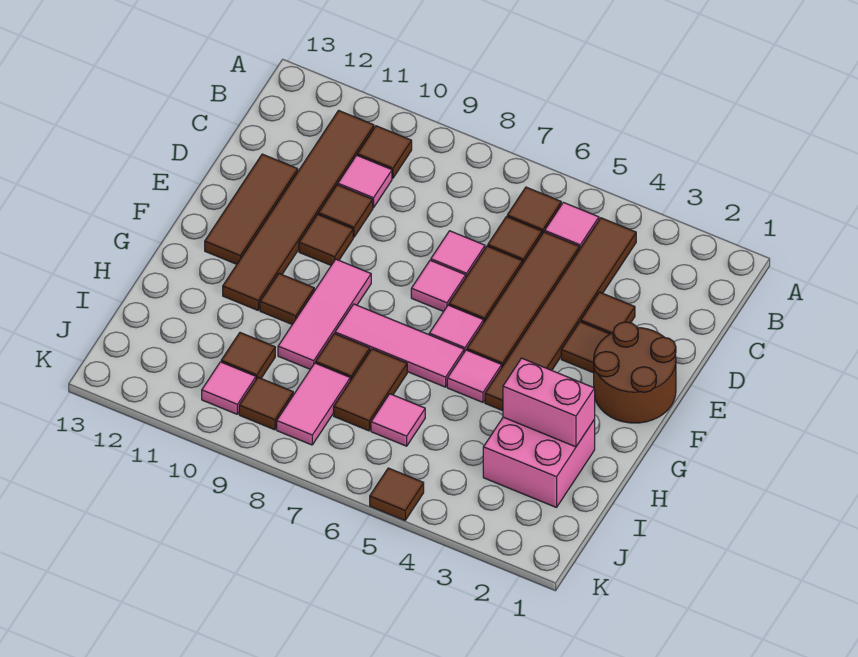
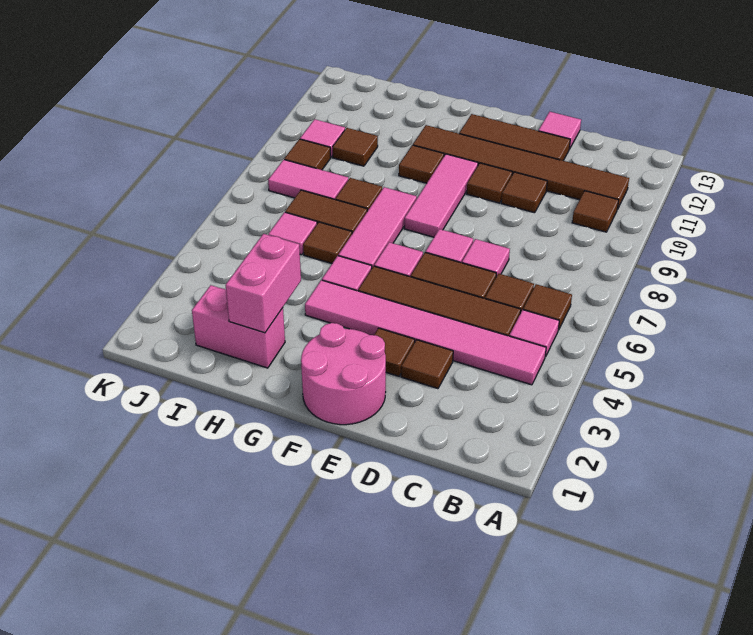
brown 1x6 tile [485,218,636,411] -> pink 1x6 tile [305,280,546,385]
pink 1x1 tile [338,155,392,208] -> pink 1x1 tile moved to [539,112,581,149]
brown 2x2 round brick [594,322,676,423] -> pink 2x2 round brick [301,323,386,425]
pink 1x3 tile [278,259,371,369] -> pink 1x3 tile turned to [404,154,478,237]
pink 2x2 brick [483,417,595,508] -> pink 1x2 brick [192,285,285,368]
brown 1x1 tile [370,468,424,520] -> brown 1x1 tile moved to [303,222,352,263]

